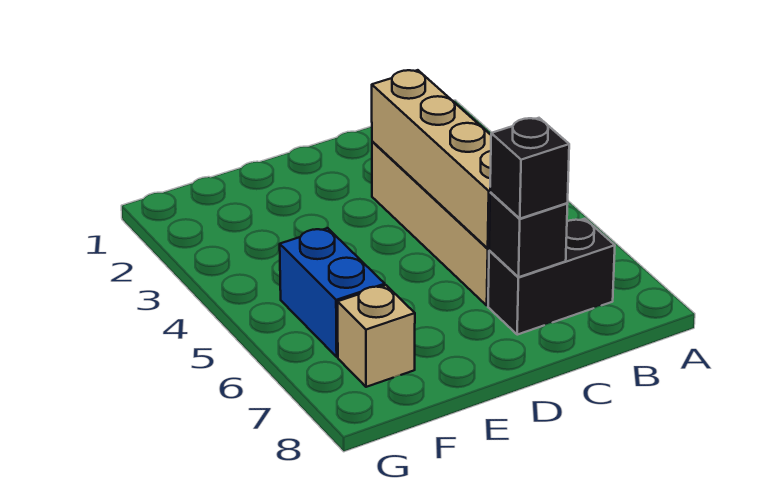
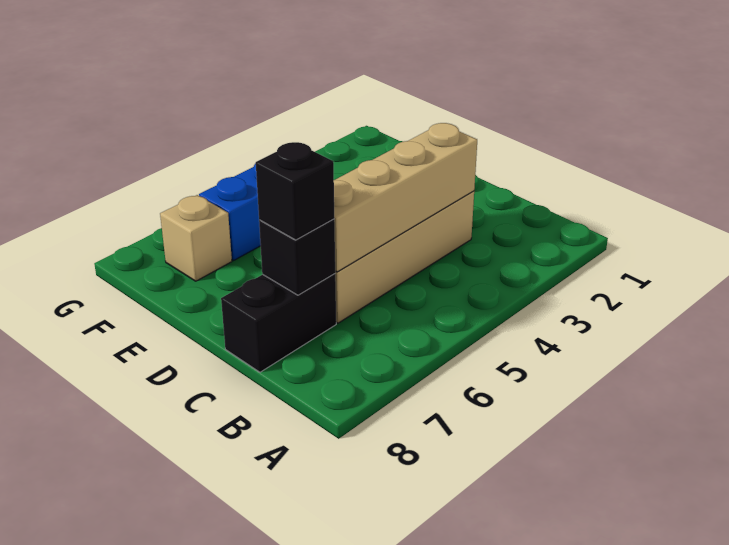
black 1x2 brick [488,219,615,335] -> black 1x2 brick turned to [221,274,336,372]

